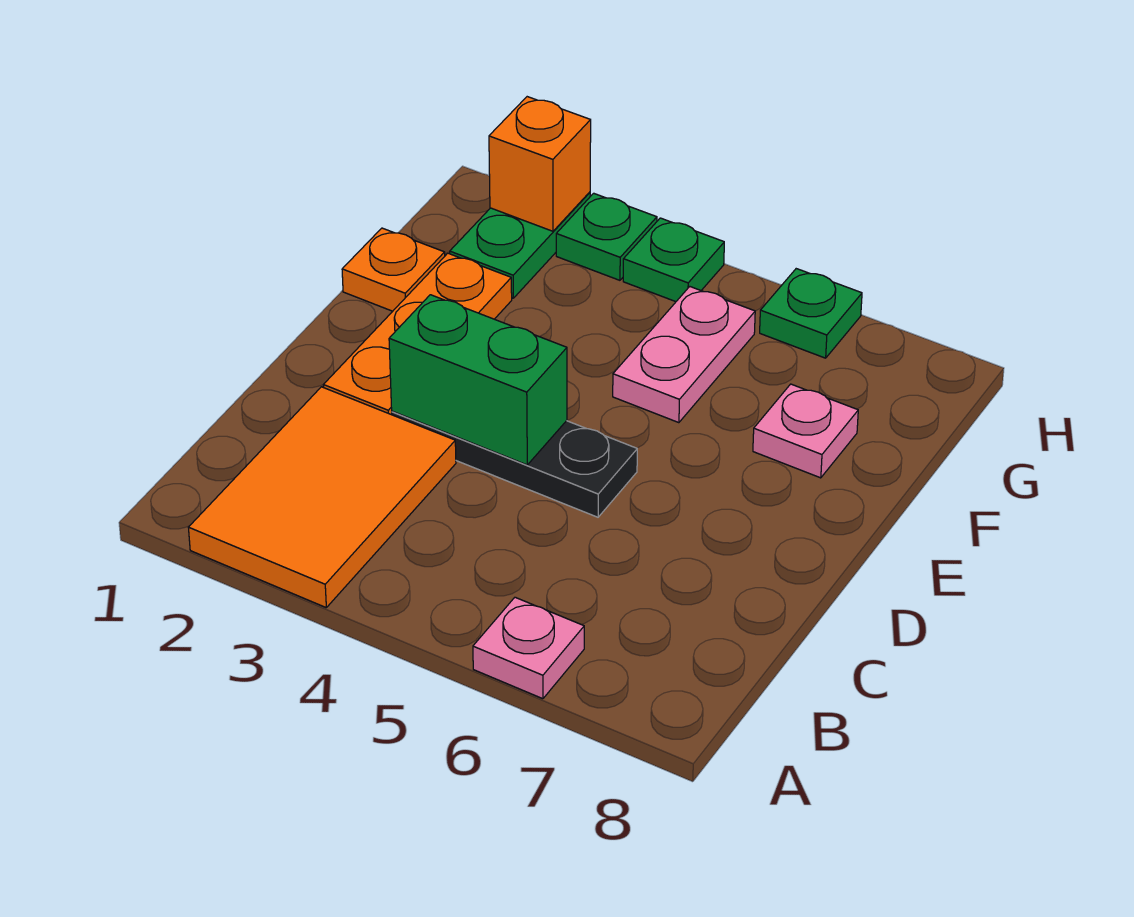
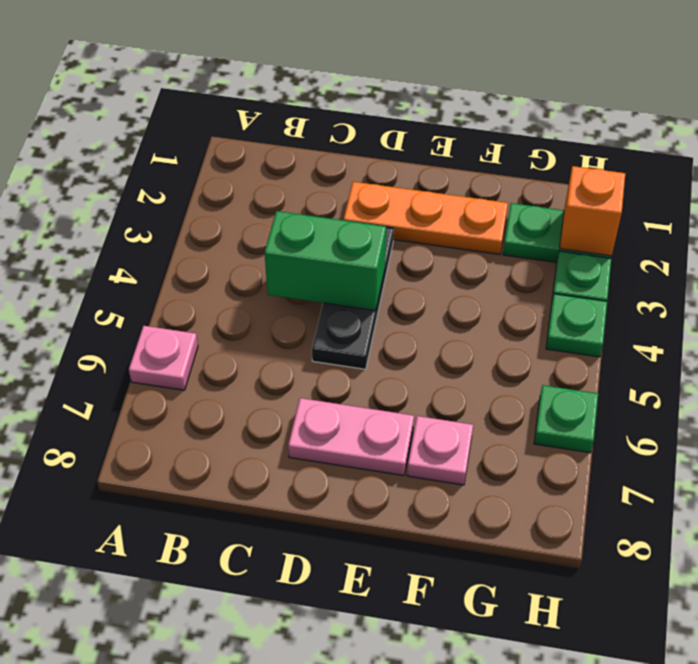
orange 2x3 tile [188,387,456,607] -> none
green 1x2 brick [389,295,567,465] -> green 1x2 brick turned to [265,211,386,311]
orange 1x1 plate [342,228,445,311] -> none
pink 1x2 plate [613,287,755,423] -> pink 1x2 plate moved to [288,398,414,476]

